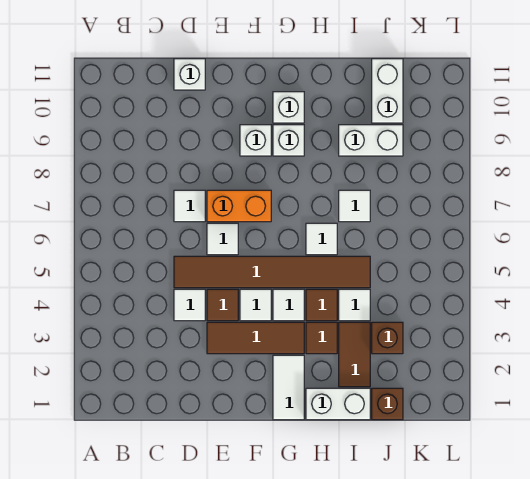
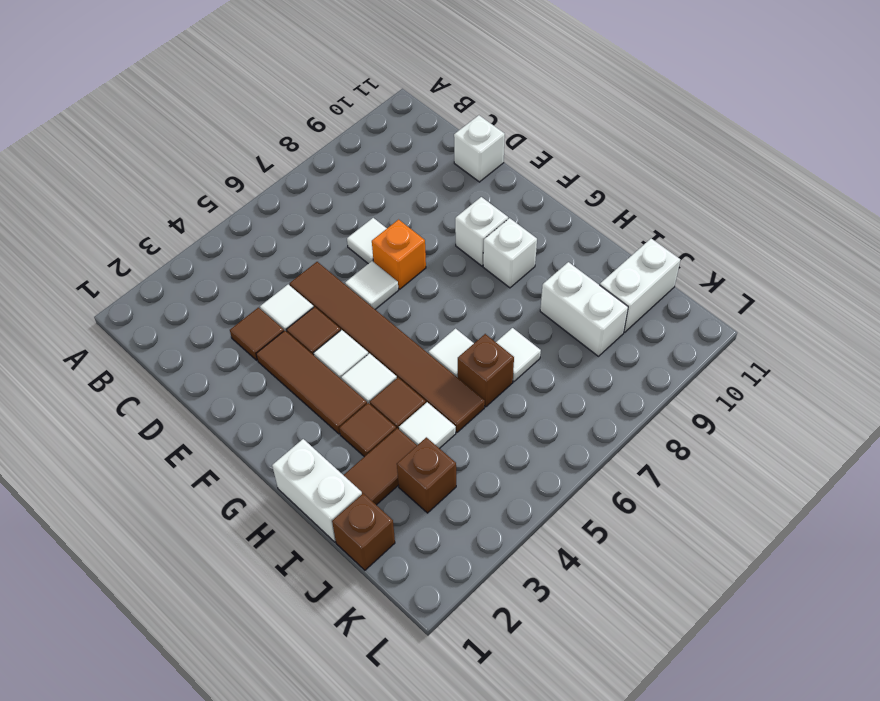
none -> brown 1x1 tile [230,308,284,360]
orange 1x2 brick [207,190,271,222] -> orange 1x1 brick [372,220,426,289]
white 1x2 tile [273,355,304,420] -> none
white 1x1 brick [273,92,304,123] -> none
none -> brown 1x1 brick [458,334,514,407]

